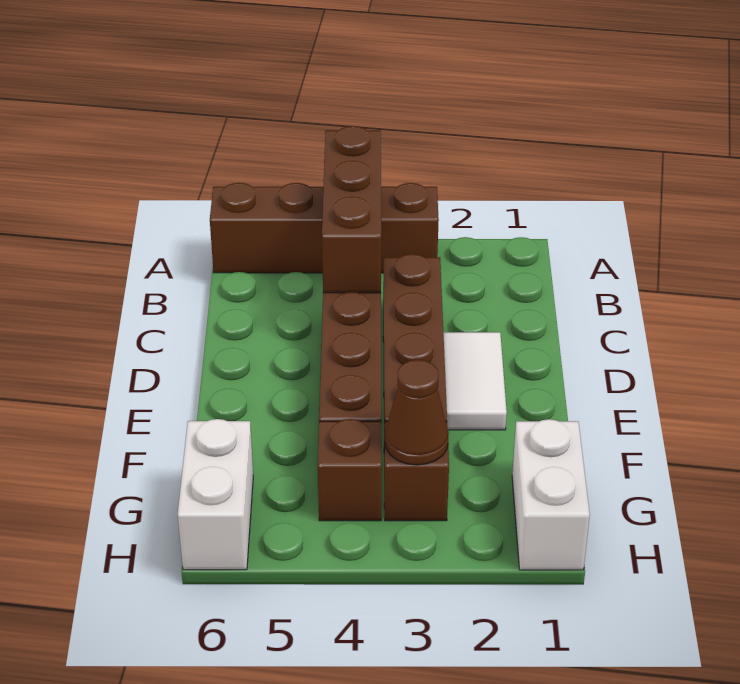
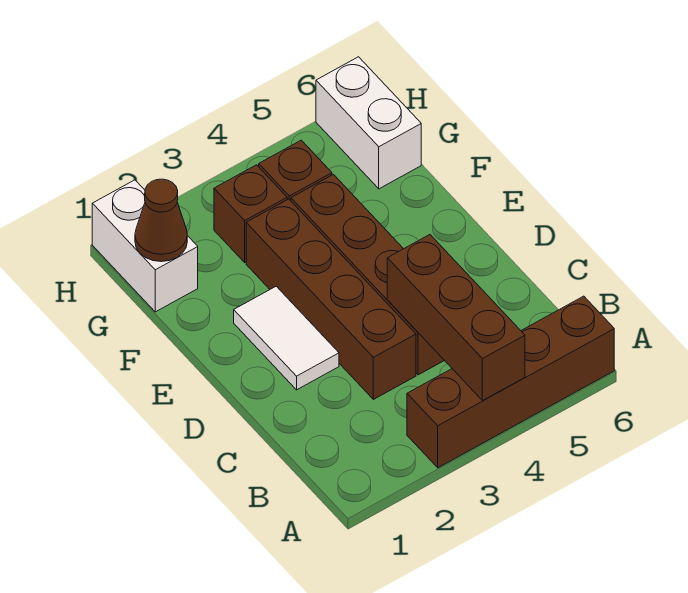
brown 1x1 cone [385,360,449,465] -> brown 1x1 cone moved to [135,179,187,262]

